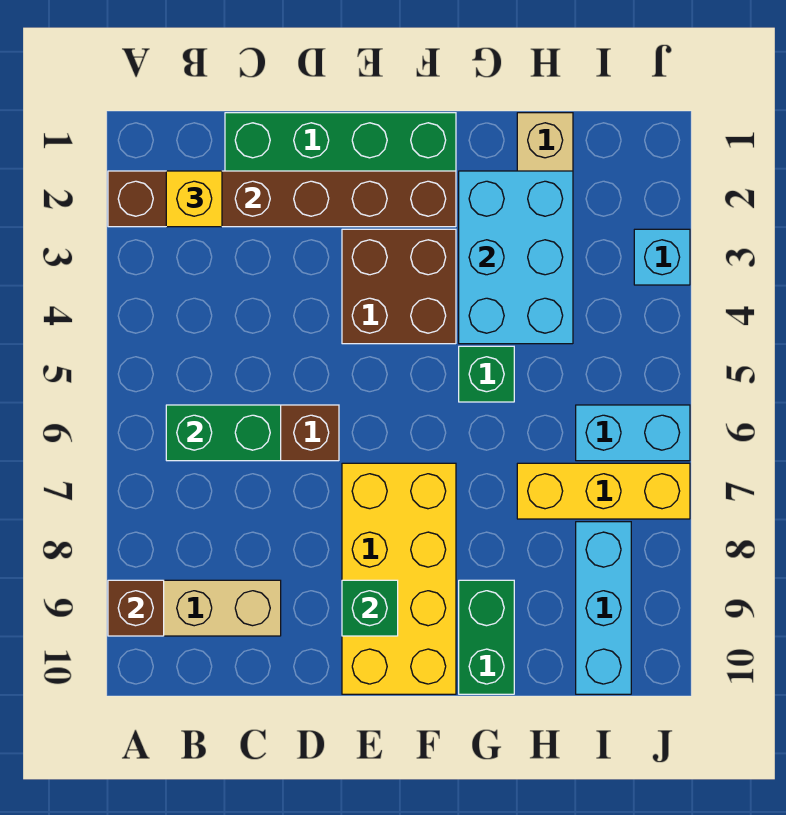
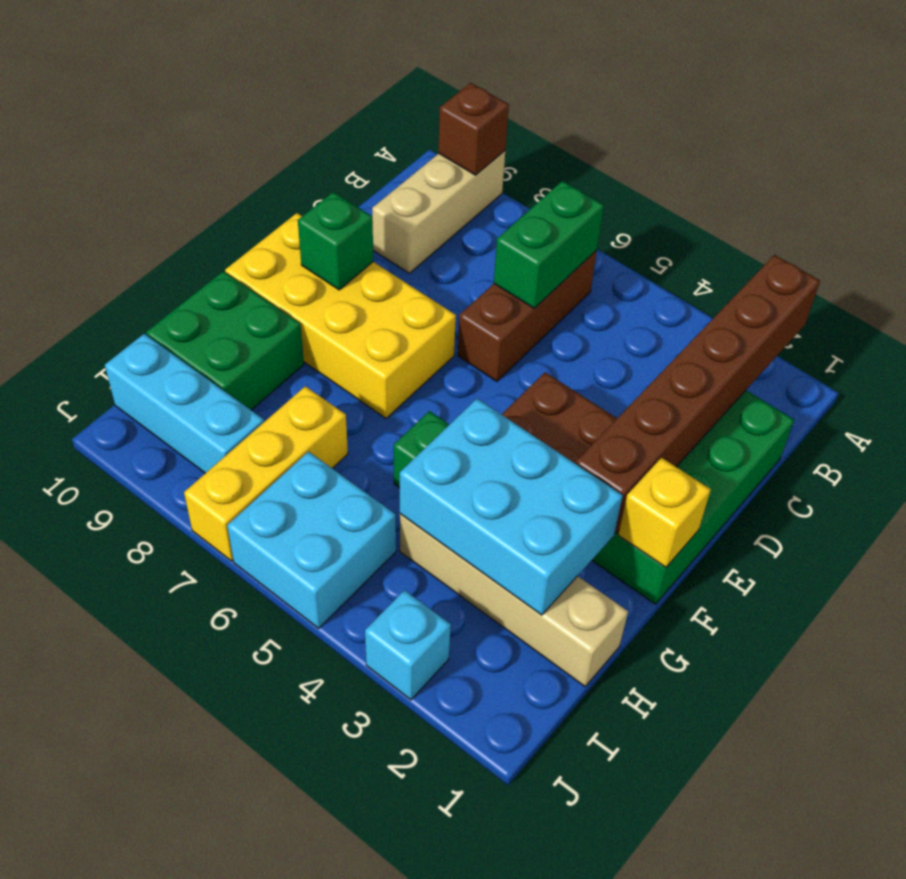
yellow 1x1 brick [166,171,222,227] -> yellow 1x1 brick moved to [618,458,711,567]
green 1x2 brick [459,580,514,694] -> green 2x2 brick [146,271,304,410]
cyan 1x2 brick [576,405,690,461] -> cyan 2x2 brick [227,452,396,628]

